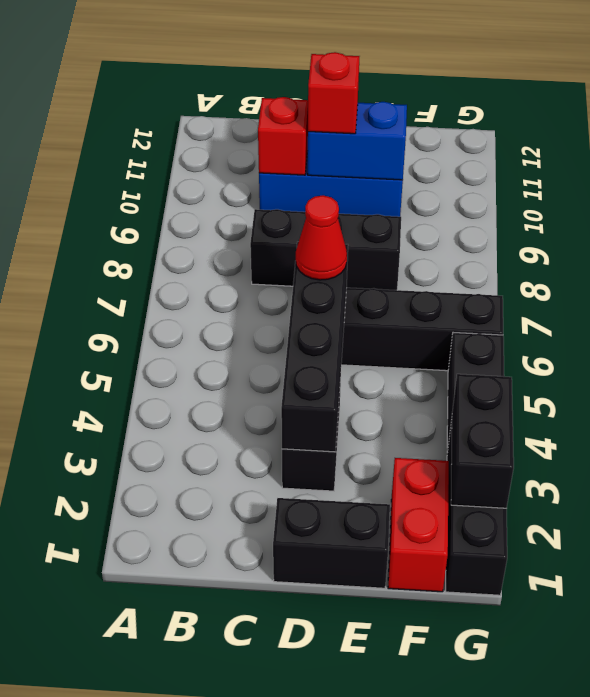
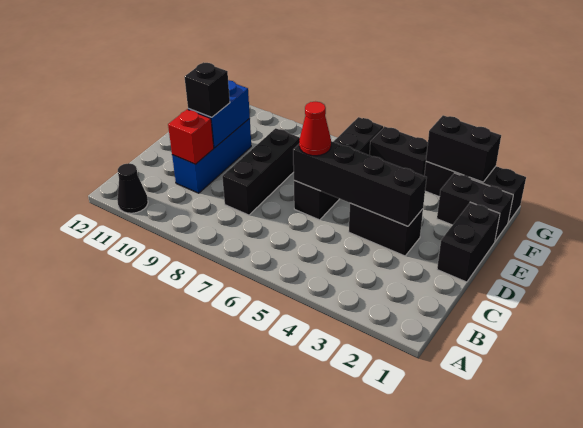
none -> black 1x1 cone [117,163,148,213]
red 1x1 brick [308,52,359,134] -> black 1x1 brick [185,62,230,117]
red 1x2 brick [388,458,449,592] -> black 1x2 brick [437,173,513,241]

